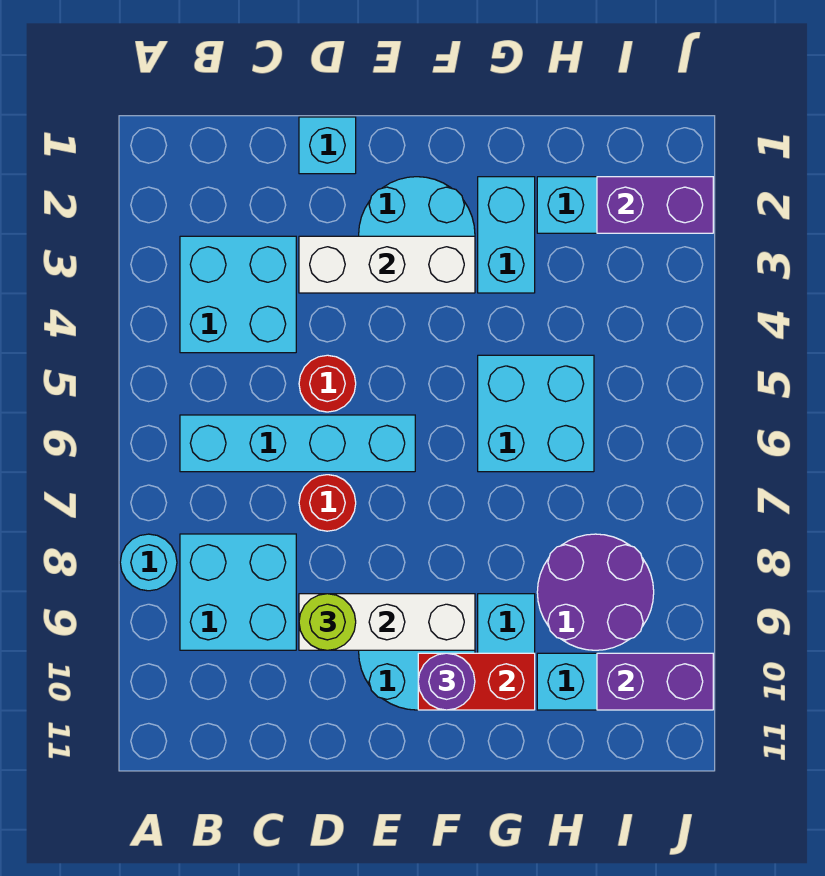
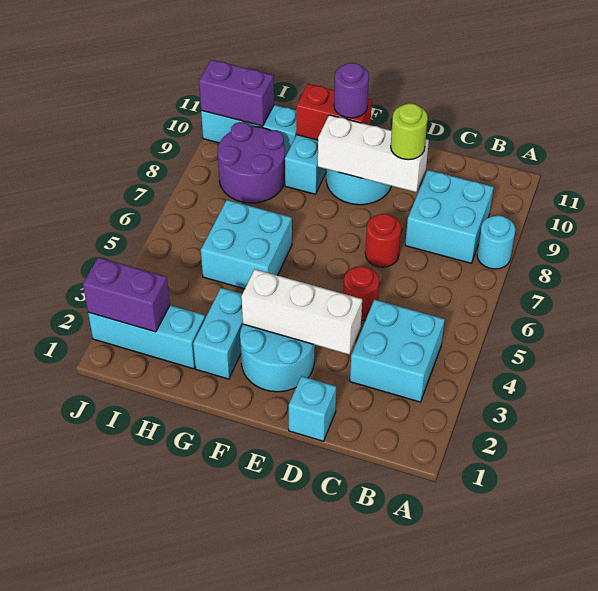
cyan 1x4 brick [180,415,415,472] -> none

